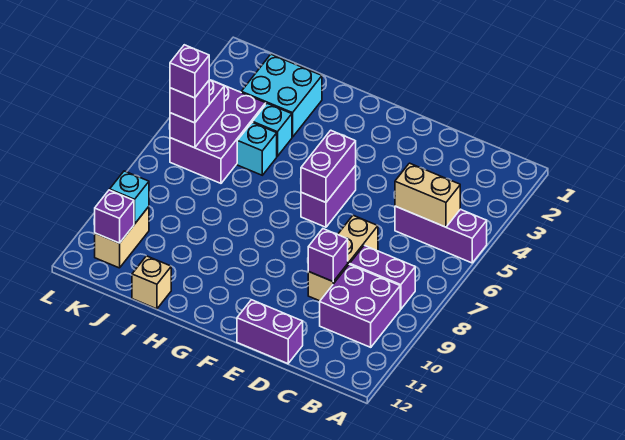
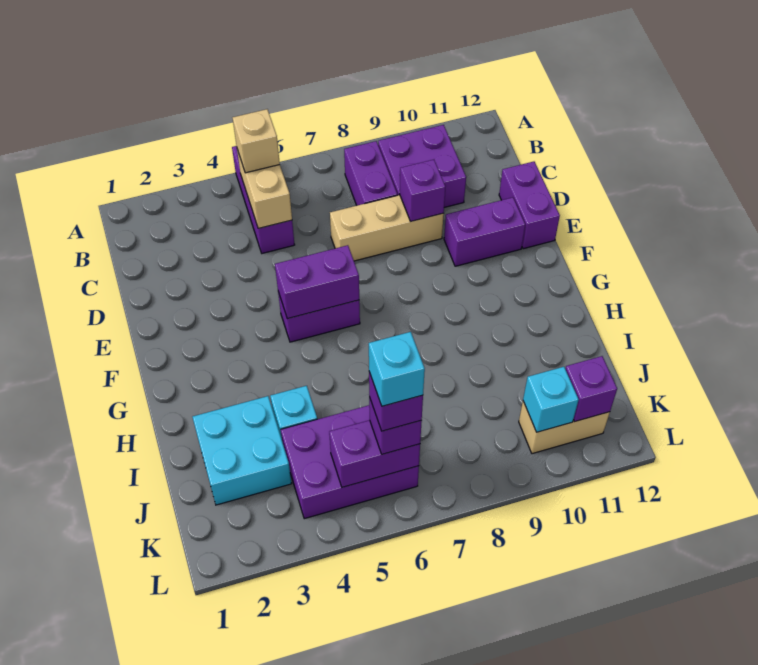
none -> purple 1x2 brick [444,197,525,266]
cyan 1x1 brick [237,122,277,175] -> cyan 1x1 brick moved to [369,332,425,406]
tan 1x1 brick [132,256,171,309] -> tan 1x1 brick moved to [233,109,280,173]

